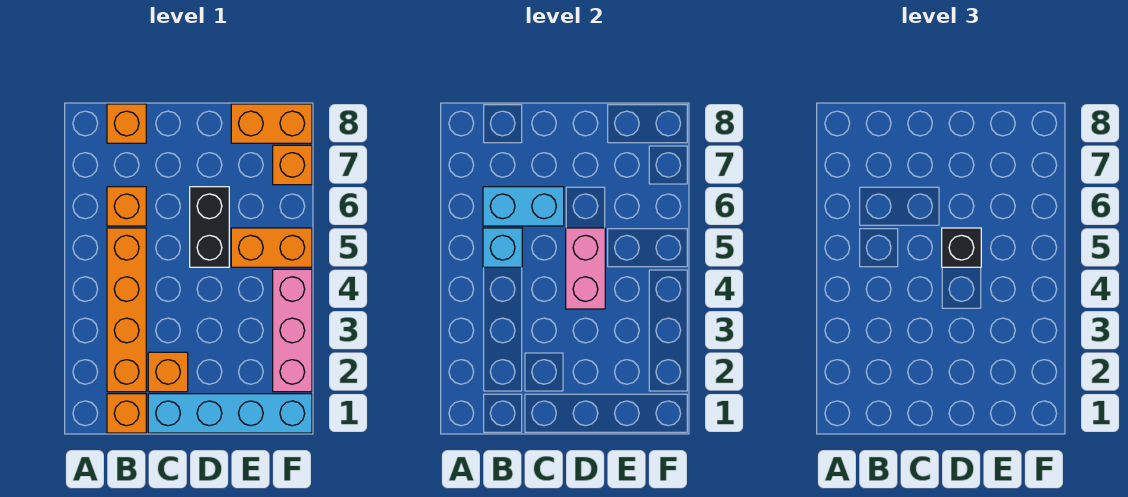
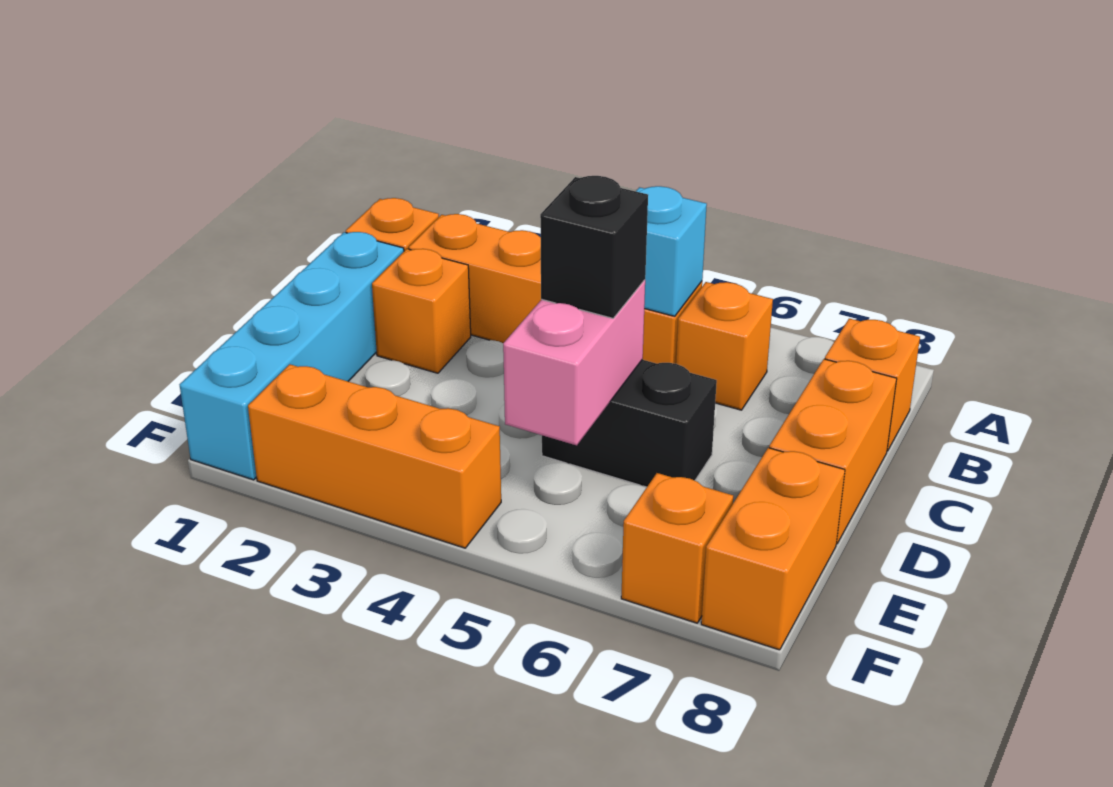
cyan 1x2 brick [483,187,564,226] -> none
pink 1x2 brick [566,228,605,309] -> pink 1x2 brick turned to [503,280,645,445]
orange 1x2 brick [231,228,312,267] -> orange 1x2 brick moved to [769,359,897,544]
pink 1x3 brick [273,269,312,392] -> orange 1x3 brick [248,364,501,548]

